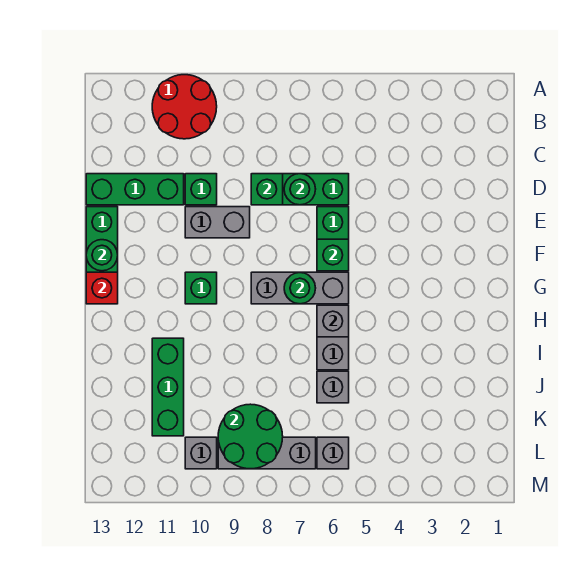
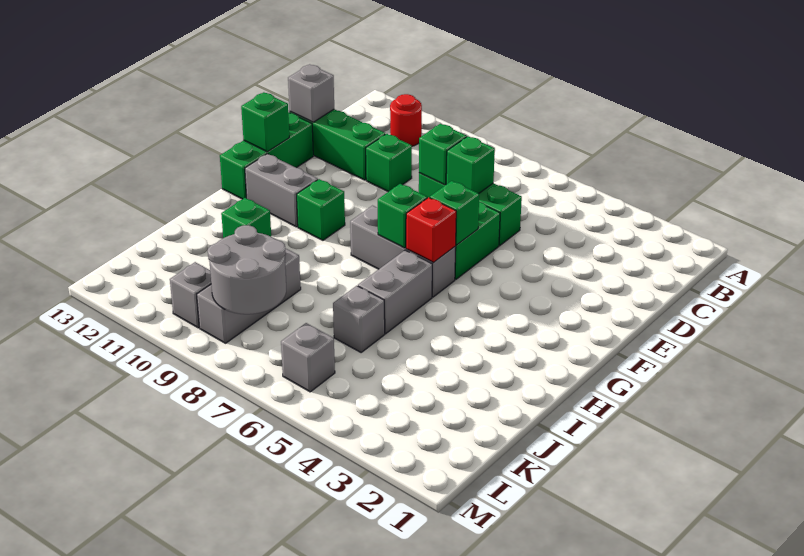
red 2x2 round brick [152,75,217,139] -> red 1x1 round brick [390,94,422,146]
green 1x1 round brick [284,174,316,205] -> green 1x1 brick [446,136,495,193]
grey 1x2 brick [185,207,250,238] -> grey 1x2 brick moved to [245,154,318,227]
green 1x1 round brick [86,240,118,271] -> green 1x1 brick [241,92,289,152]
green 1x1 round brick [284,272,316,304] -> green 1x1 brick [378,184,427,248]
red 1x1 brick [86,272,118,304] -> red 1x1 brick moved to [406,197,456,263]
grey 1x1 brick [317,305,349,337] -> grey 1x1 brick moved to [288,64,334,122]
green 1x3 brick [152,338,184,436] -> green 1x1 brick [221,198,271,238]
green 2x2 round brick [218,404,283,469] -> grey 2x2 round brick [208,225,286,314]
grey 1x3 brick [218,437,316,469] -> grey 1x3 brick turned to [197,248,301,343]

